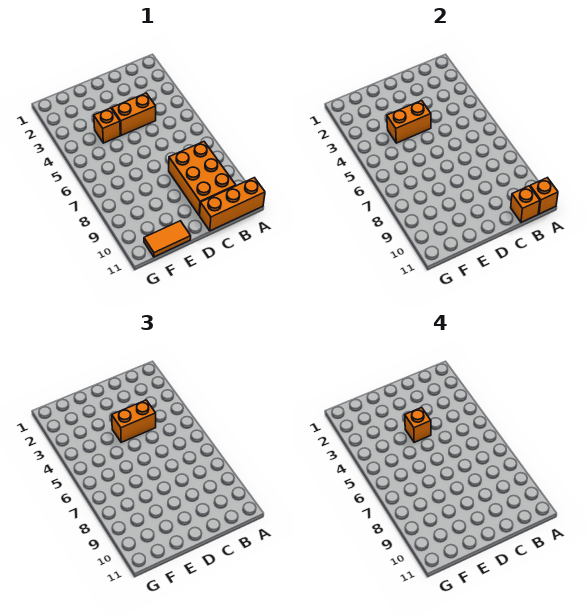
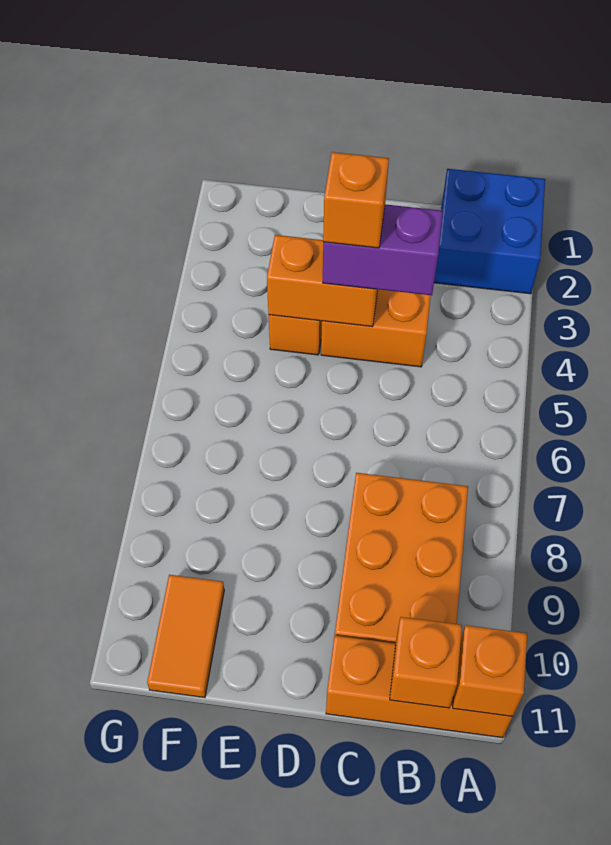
none -> blue 2x2 brick [434,169,545,294]
orange 1x2 brick [112,400,156,442] -> purple 1x2 brick [323,204,443,295]
orange 1x2 tile [144,221,191,257] -> orange 1x2 tile turned to [147,575,224,698]

